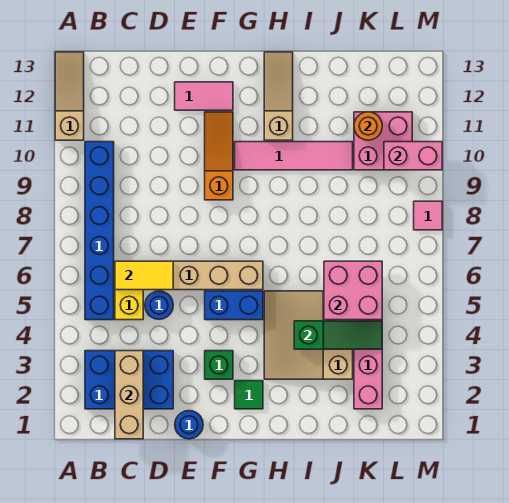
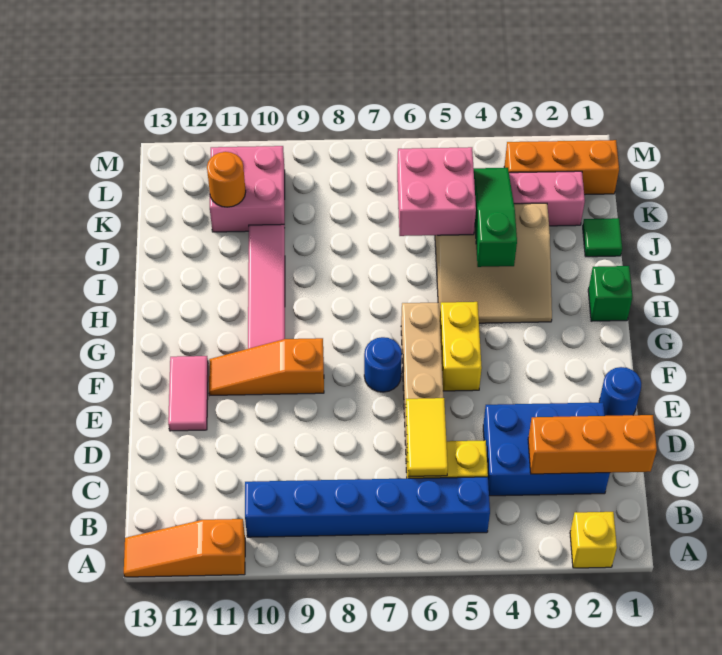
none -> yellow 1x1 brick [570,512,617,568]
tan 1x3 slope [55,52,84,140] -> orange 1x3 slope [124,519,245,577]
blue 2x3 brick [85,351,173,409] -> blue 2x3 brick turned to [483,402,610,496]
tan 1x3 brick [115,351,143,439] -> orange 1x3 brick [528,415,657,474]
blue 1x1 round brick [145,291,173,319] -> blue 1x1 round brick moved to [364,337,402,392]
green 1x1 brick [205,351,233,379] -> green 1x1 brick moved to [588,266,632,321]
blue 1x2 brick [205,291,263,320] -> yellow 1x2 brick [440,302,482,391]
green 1x1 tile [235,381,263,409] -> green 1x1 tile moved to [583,218,622,257]
tan 1x3 slope [264,52,293,140] -> none
none -> orange 1x3 brick [504,140,619,195]
pink 1x2 brick [384,142,442,170] -> none
pink 1x1 tile [414,201,442,230] -> none

